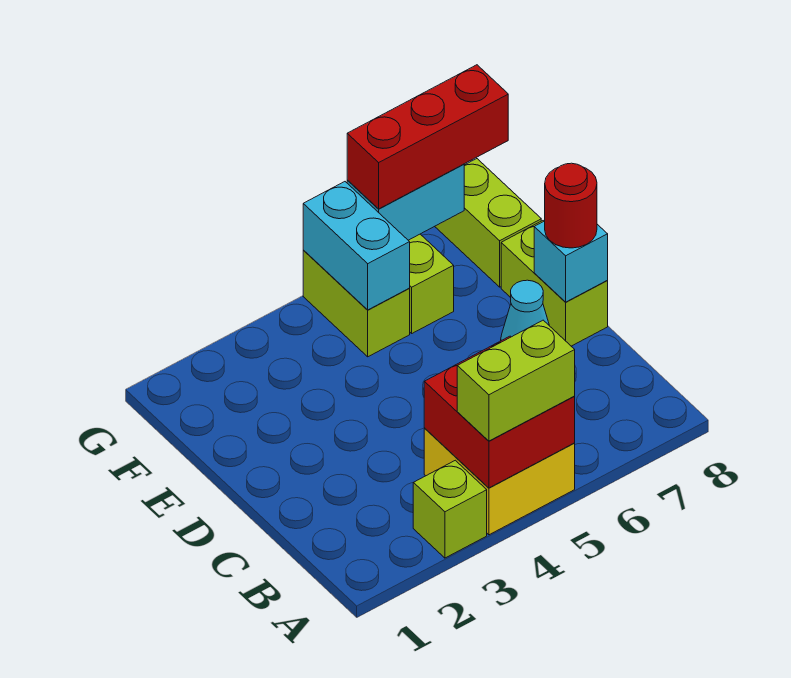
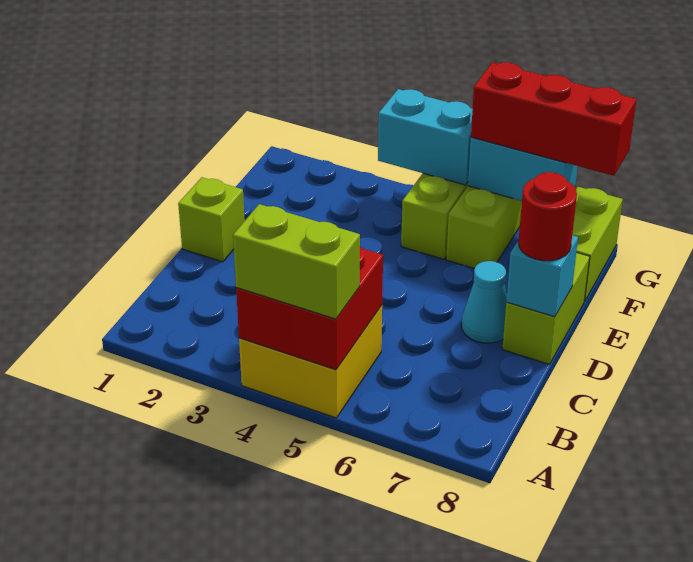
lime 1x1 brick [413,460,487,558] -> lime 1x1 brick moved to [178,177,245,262]
cyan 1x2 brick [303,182,410,310] -> cyan 1x2 brick turned to [378,89,473,185]

